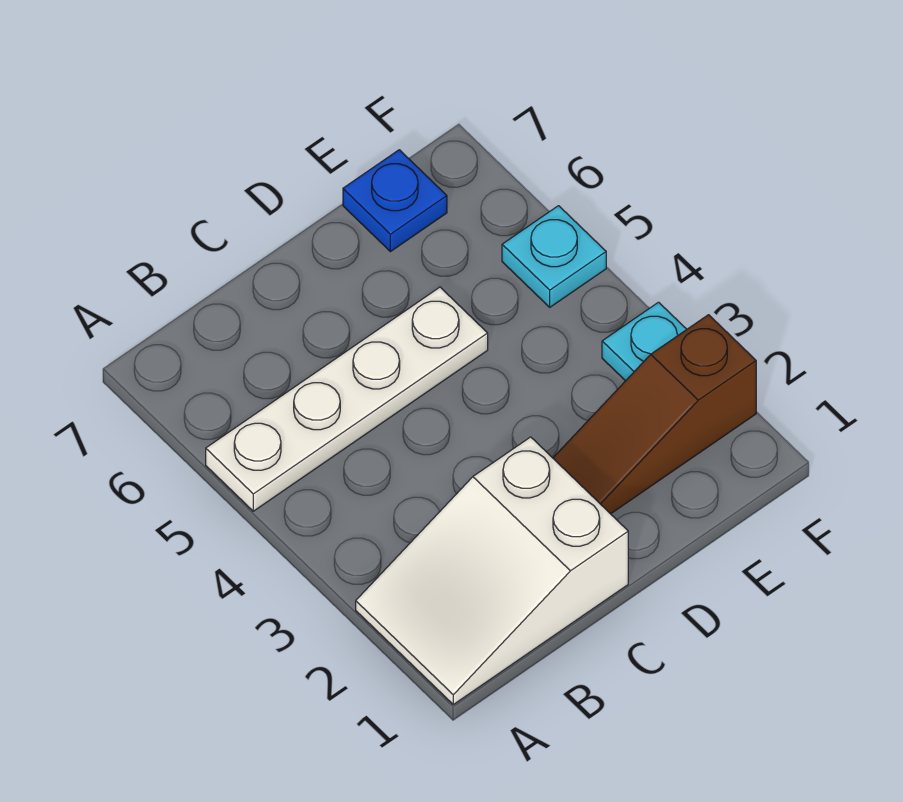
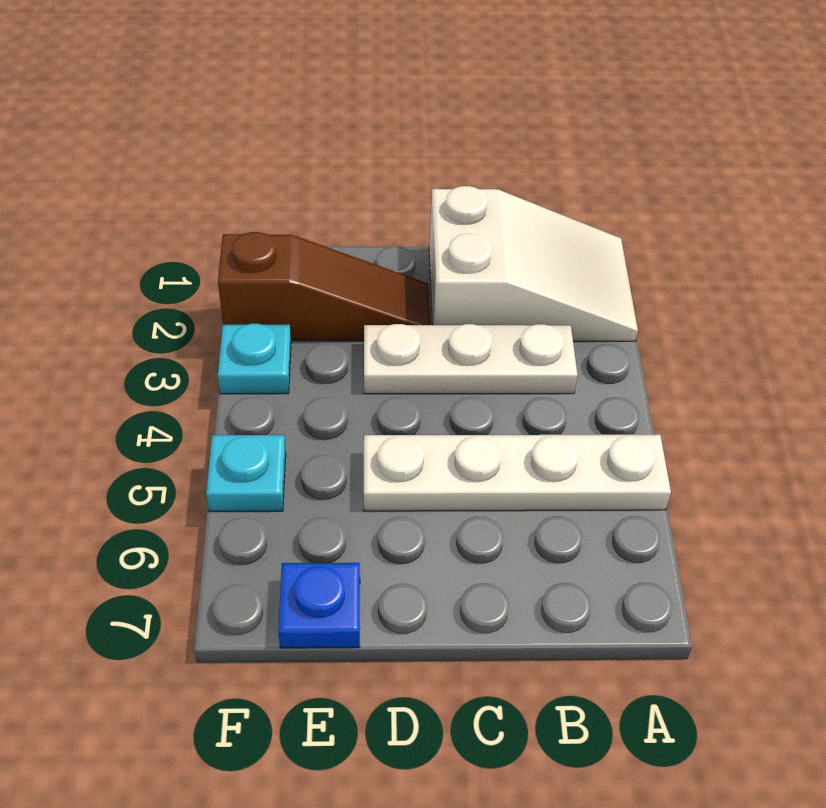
none -> white 1x3 plate [364,324,578,394]

